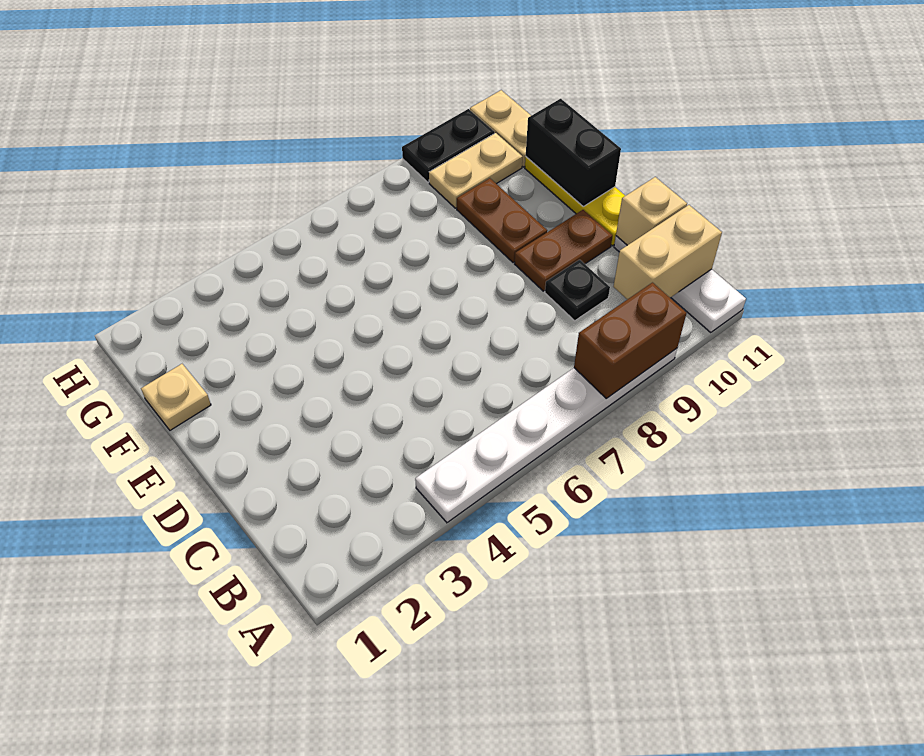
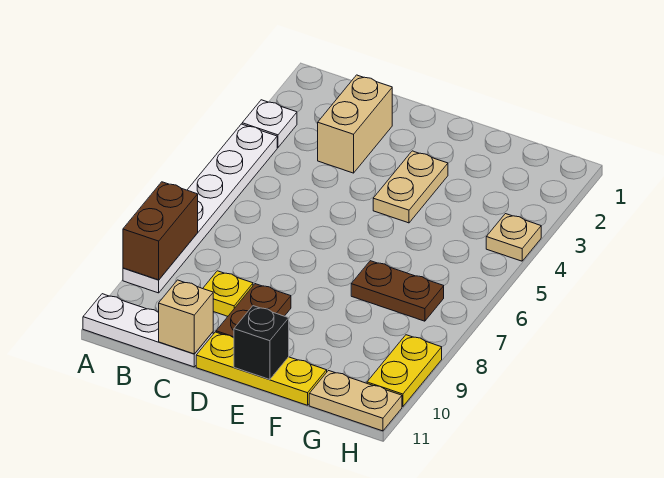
none -> white 1x1 plate [242,100,297,147]
tan 1x2 brick [613,205,722,299] -> tan 1x2 brick moved to [318,75,392,173]
black 1x1 plate [545,260,610,321] -> yellow 1x1 plate [203,271,253,316]
brown 1x2 plate [457,178,547,263] -> brown 1x2 plate moved to [351,261,444,321]
black 1x2 brick [526,99,621,206] -> black 1x1 brick [234,306,289,380]
tan 1x1 plate [141,364,211,430] -> tan 1x1 plate moved to [486,214,541,261]
tan 1x2 plate [429,133,522,208] -> tan 1x2 plate moved to [373,151,448,223]
black 1x2 plate [402,109,494,182] -> yellow 1x2 plate [367,335,442,407]

